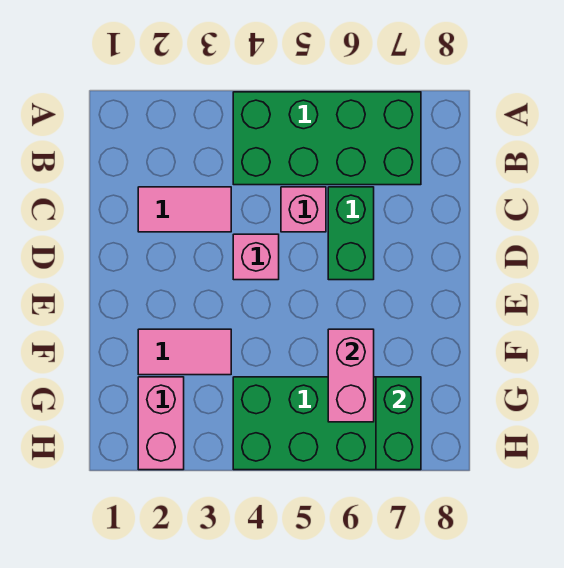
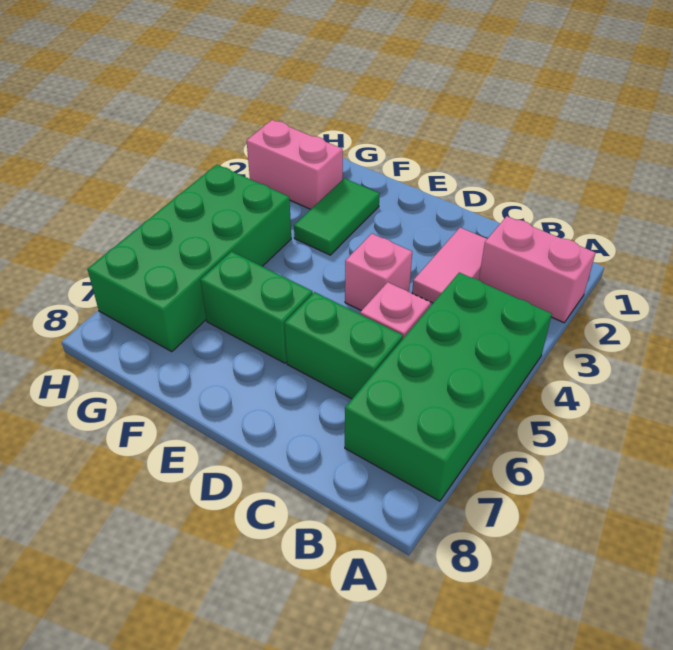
pink 1x2 tile [138,329,231,375] -> green 1x2 tile [294,178,380,255]
pink 1x2 brick [328,329,374,422] -> pink 1x2 brick moved to [479,216,595,323]
green 1x2 brick [376,377,421,470] -> green 1x2 brick moved to [200,252,313,363]

